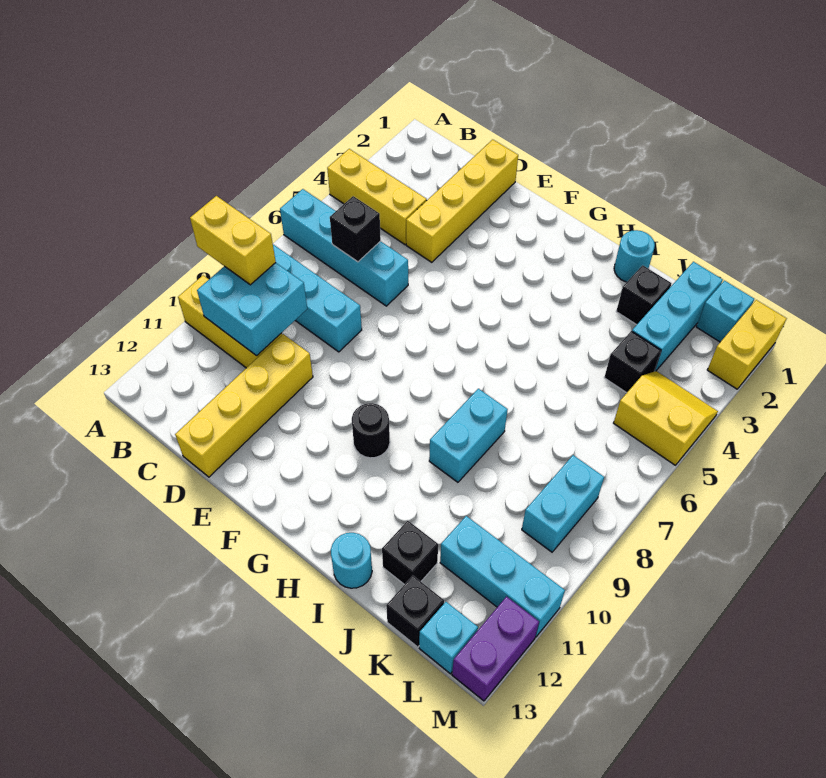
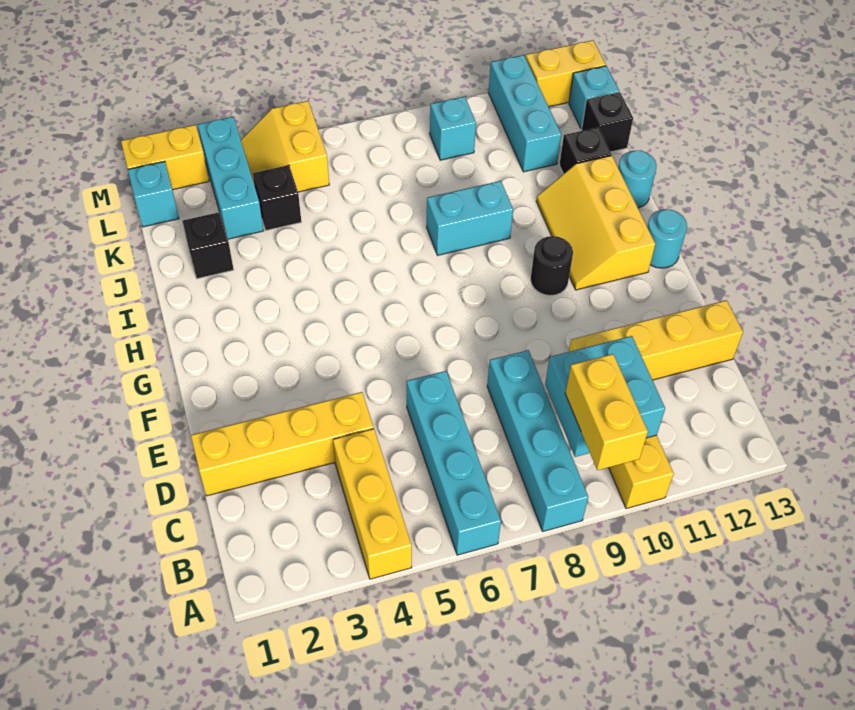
black 1x1 brick [330,196,381,262] -> none
none -> yellow 2x3 slope [536,156,655,290]
cyan 1x1 round brick [614,230,655,282] -> cyan 1x1 round brick moved to [647,209,687,268]
cyan 1x3 brick [632,262,723,371] -> cyan 1x3 brick turned to [198,117,264,239]
cyan 1x2 brick [522,455,604,552] -> cyan 1x1 brick [430,97,476,160]
purple 1x2 brick [452,597,539,701] -> yellow 1x2 brick [526,40,606,107]

